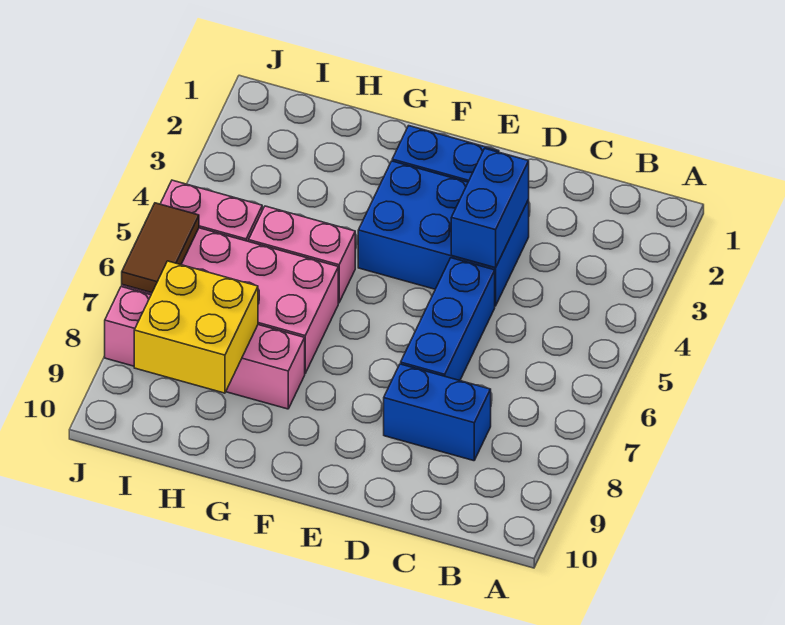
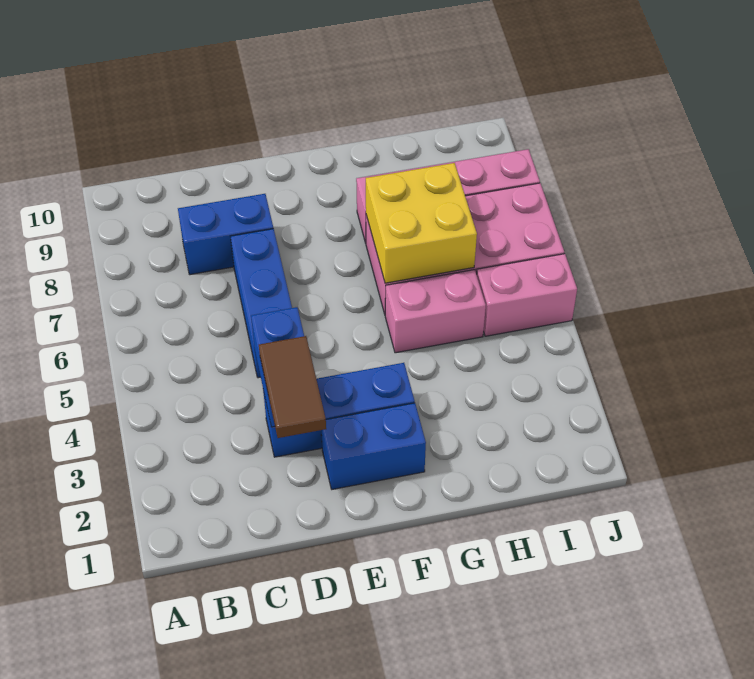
blue 2x3 brick [358,161,529,306] -> blue 1x3 brick [263,363,415,457]
yellow 2x2 brick [134,261,258,393] -> yellow 2x2 brick moved to [366,163,477,283]
brown 1x2 tile [122,203,199,293] -> brown 1x2 tile moved to [259,336,326,438]

